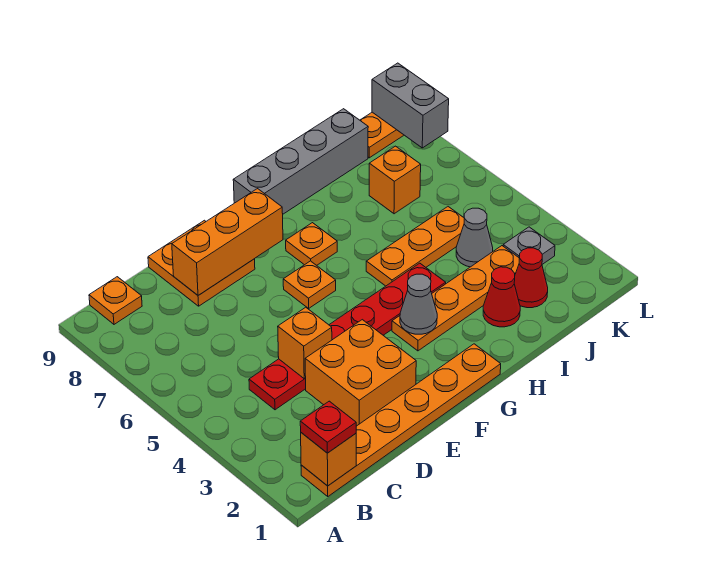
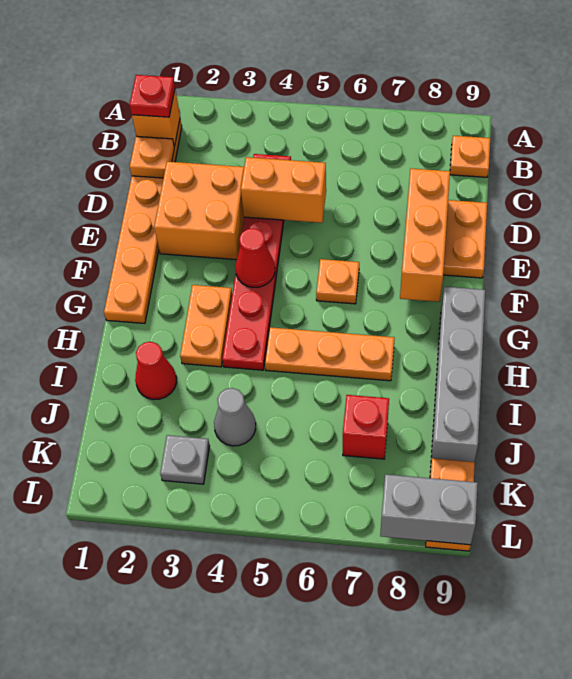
orange 1x1 brick [278,307,332,379] -> orange 1x2 brick [241,157,326,223]
orange 1x4 plate [392,246,519,351] -> orange 1x2 plate [180,285,232,367]
grey 1x1 cone [400,274,437,334] -> none
orange 1x1 plate [286,223,337,265] -> orange 1x1 plate moved to [130,136,174,178]
orange 1x3 plate [366,207,464,286] -> orange 1x3 plate turned to [265,327,395,381]
red 1x1 cone [514,248,548,308] -> red 1x1 cone moved to [235,228,275,287]
orange 1x1 brick [369,146,421,214] -> red 1x1 brick [343,395,389,459]

